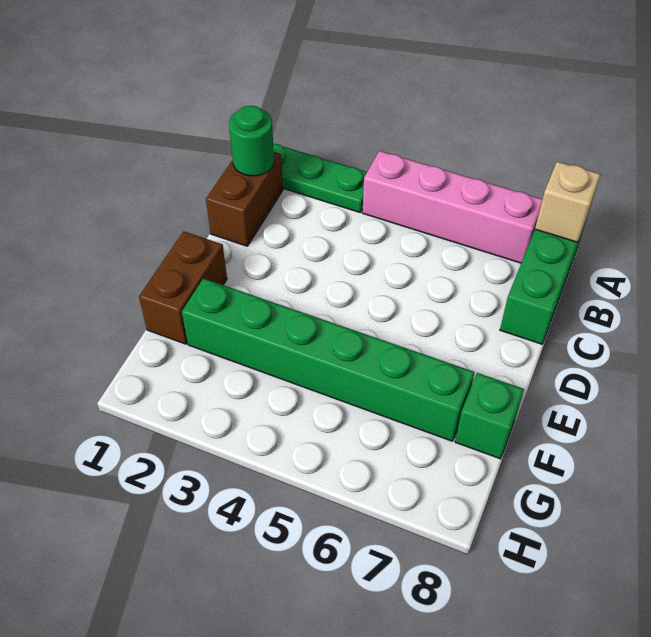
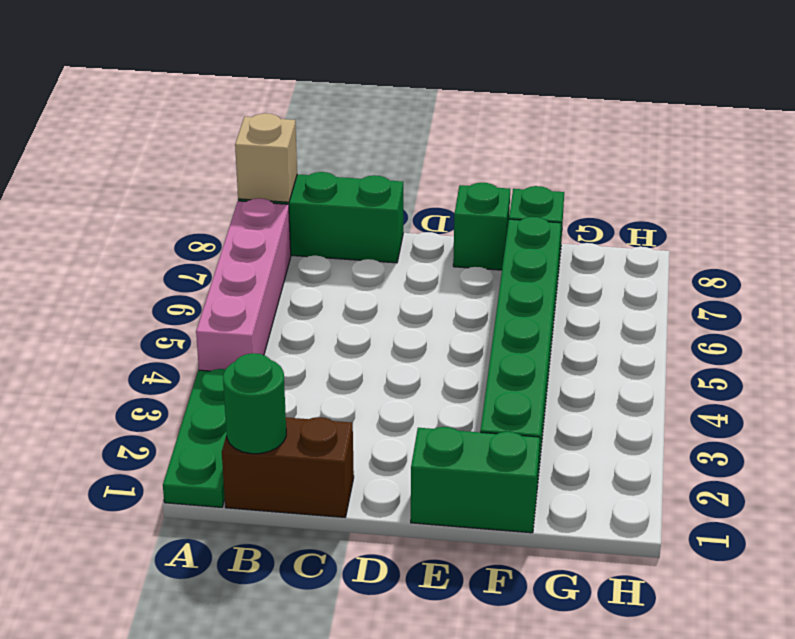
brown 1x2 brick [139,231,227,344] -> green 1x2 brick [411,427,540,533]
none -> green 1x1 brick [453,183,510,270]

